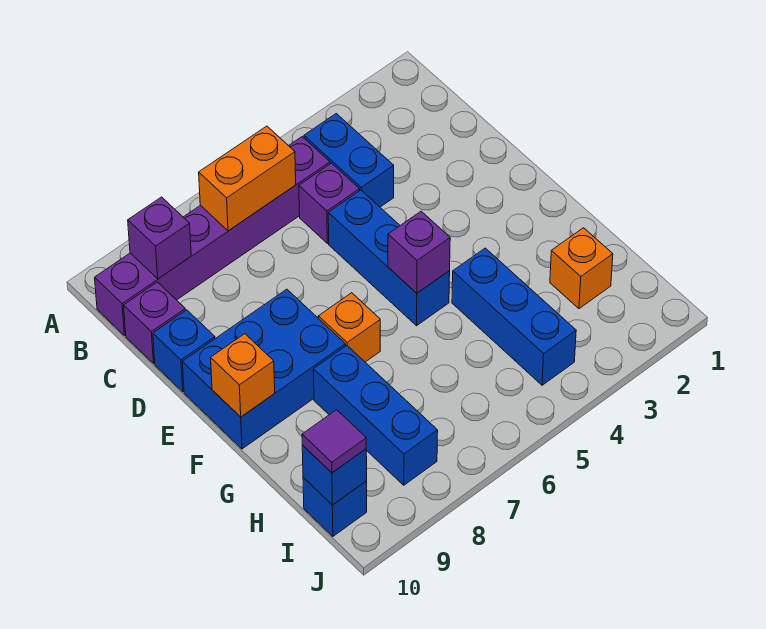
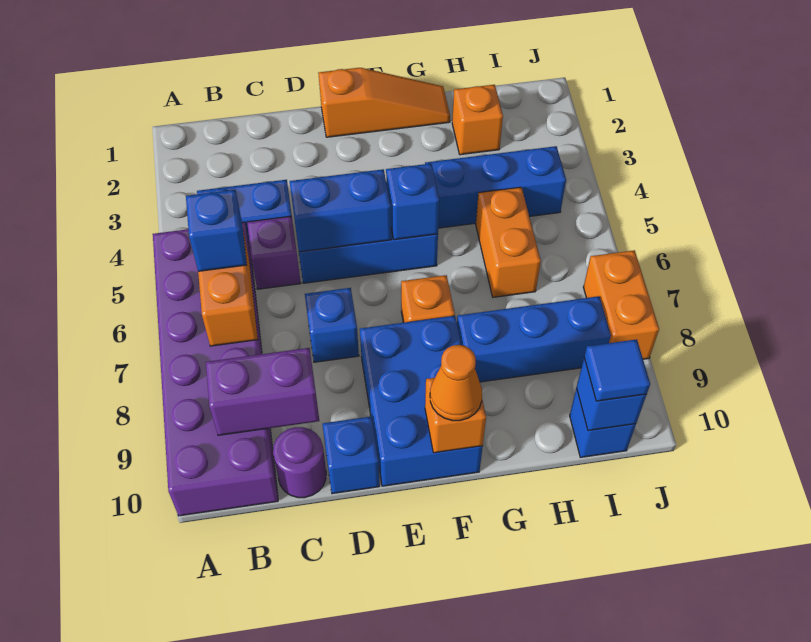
purple 1x6 brick [95,137,330,335] -> purple 2x6 brick [153,222,278,516]
none -> blue 1x1 brick [186,190,247,271]
purple 1x1 brick [128,197,191,279] -> purple 1x2 brick [206,348,319,435]
purple 1x1 brick [124,282,185,363] -> purple 1x1 round brick [273,427,326,498]
none -> blue 1x2 brick [290,169,391,252]
none -> blue 1x1 brick [305,288,359,362]
none -> orange 1x3 slope [318,68,450,137]
purple 1x1 brick [388,211,450,293] -> blue 1x1 brick [386,164,439,240]
none -> orange 1x1 cone [430,345,482,421]
none -> orange 1x2 brick [476,187,541,297]
purple 1x1 tile [302,410,366,473] -> blue 1x1 tile [584,339,650,401]
none -> orange 1x2 brick [583,250,659,359]

